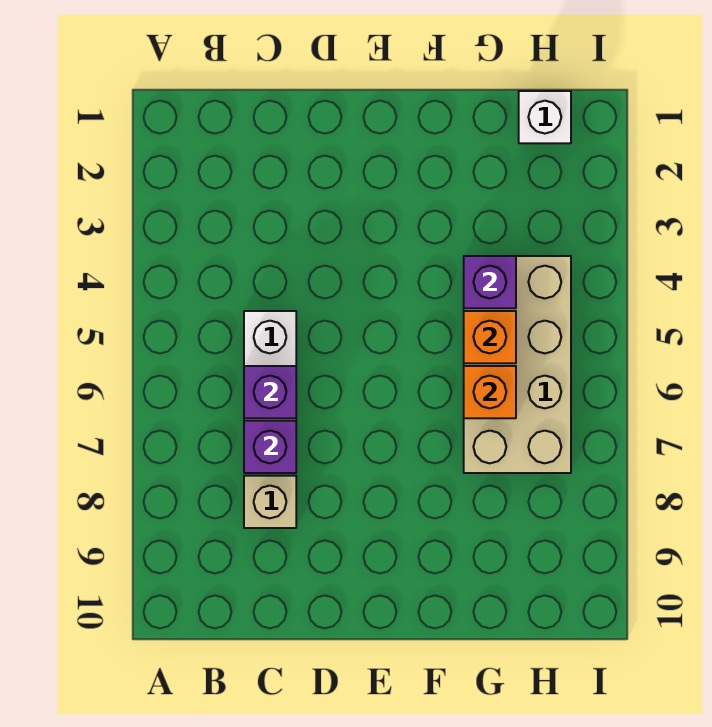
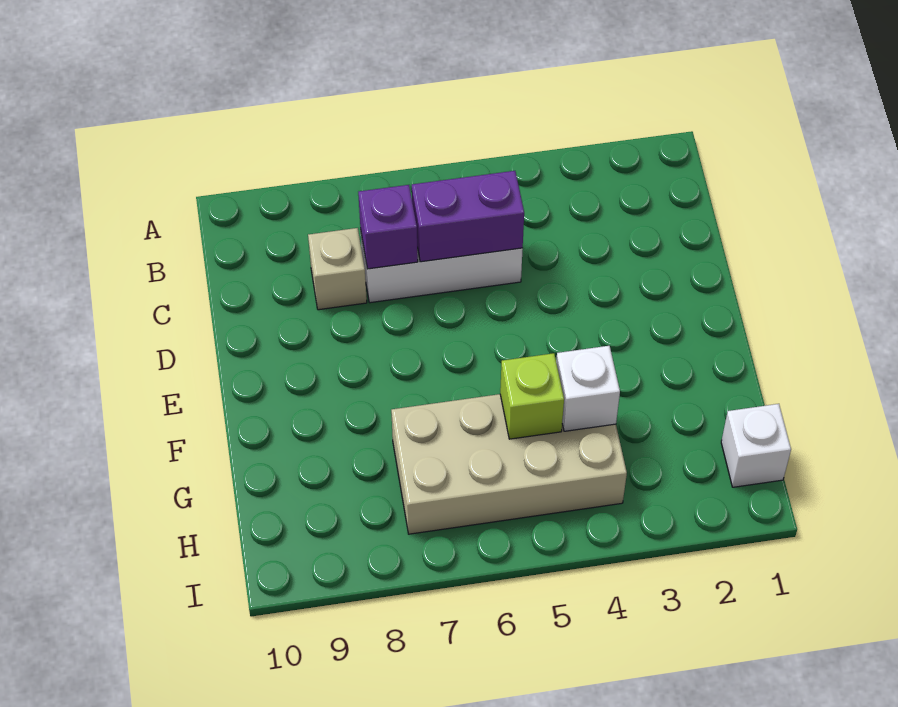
purple 1x1 brick [244,366,296,418] -> purple 1x2 brick [412,171,524,262]
purple 1x1 brick [464,256,516,308] -> white 1x1 brick [556,346,620,431]
orange 1x1 brick [464,311,516,363] -> lime 1x1 brick [500,353,564,439]
orange 1x1 brick [464,366,516,418] -> none

